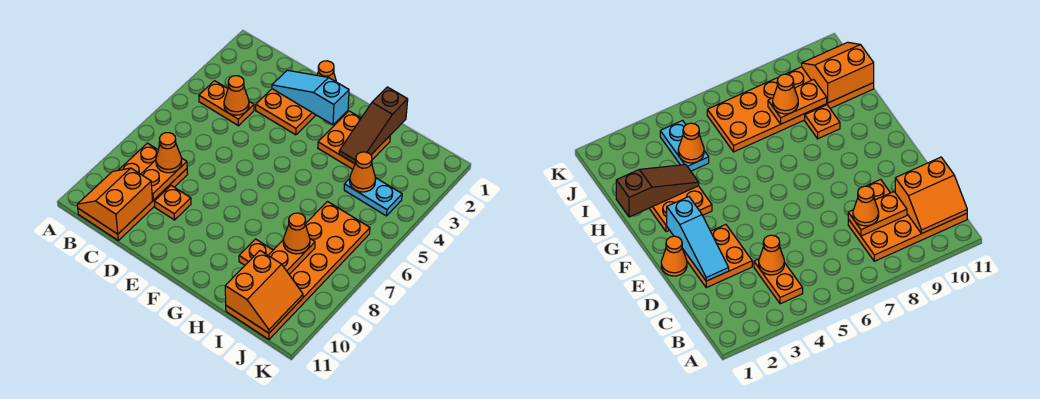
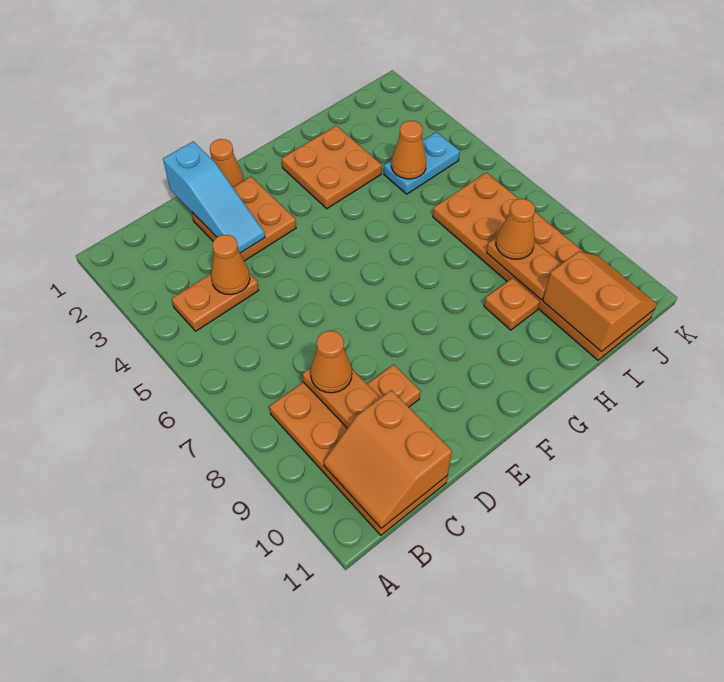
cyan 1x3 slope [272,70,349,125] -> cyan 1x3 slope turned to [163,142,265,253]
brown 1x3 slope [339,87,408,164] -> none

